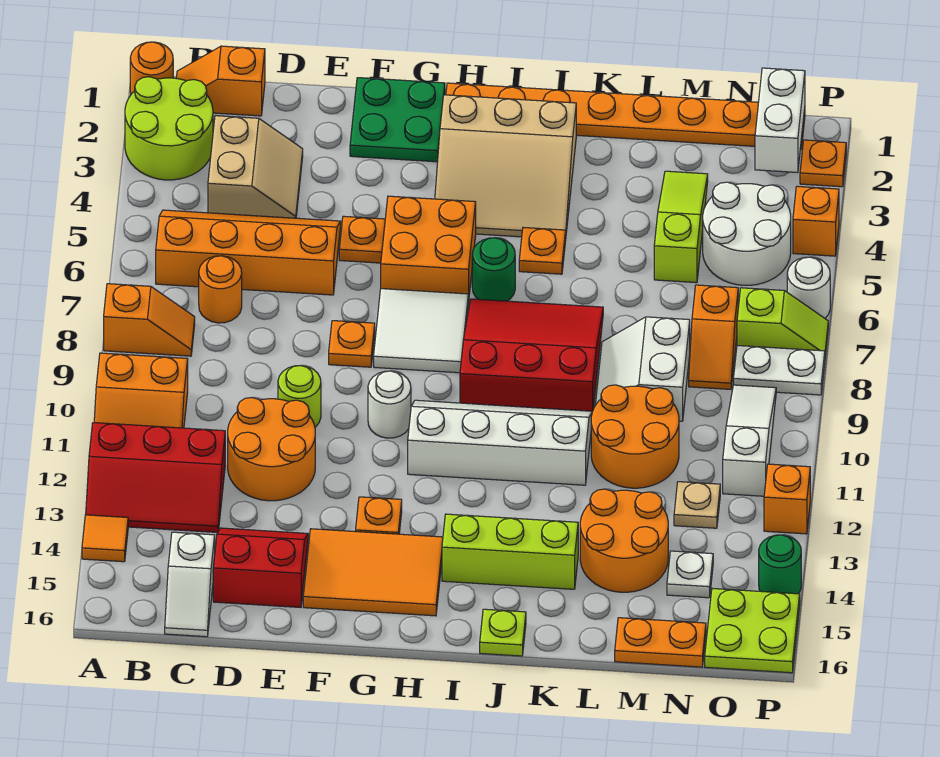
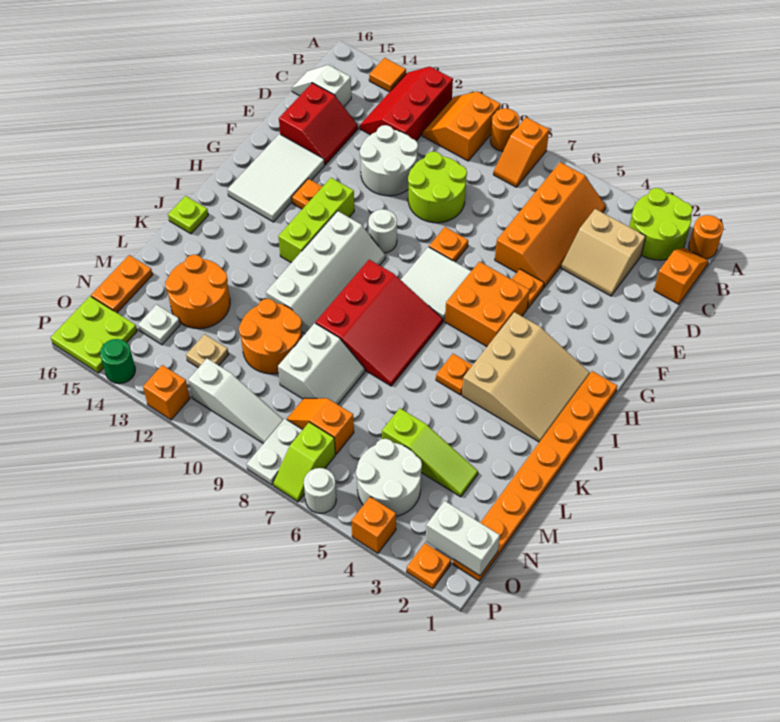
orange 1x1 round brick [199,256,242,323] -> orange 1x1 round brick moved to [490,108,520,151]
orange 2x2 round brick [228,398,315,501] -> white 2x2 round brick [360,125,418,196]
lime 1x1 round brick [278,366,321,427] -> lime 2x2 round brick [408,151,467,223]
green 2x2 plate [350,78,445,162] -> none
orange 2x3 tile [303,529,443,616] -> white 2x3 tile [227,134,325,222]
tan 3x3 slope [435,95,576,237] -> tan 3x3 slope turned to [462,312,590,442]
green 1x1 round brick [472,238,515,301] -> none
lime 1x3 brick [442,514,578,589] -> lime 1x3 brick moved to [278,178,354,263]
white 2x2 slope [595,317,690,421] -> white 2x2 slope turned to [278,323,365,404]

